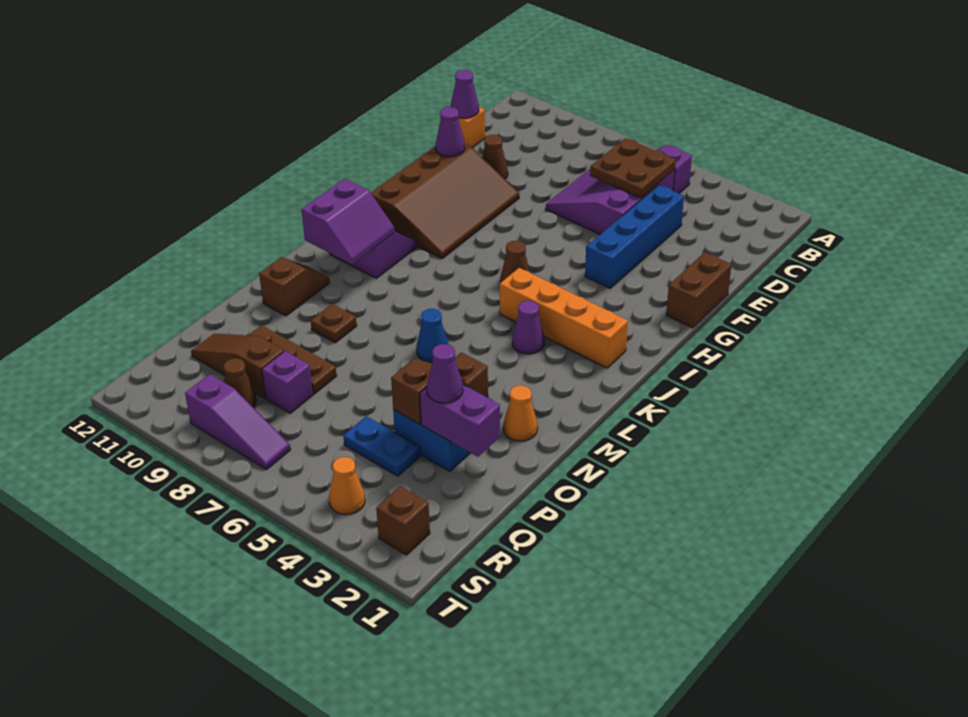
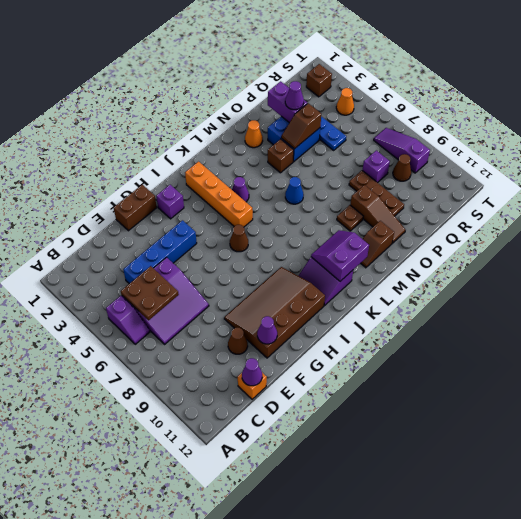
none -> purple 1x1 brick [156,185,184,219]
brown 1x3 slope [191,334,284,398] -> brown 1x3 slope moved to [350,185,405,243]

